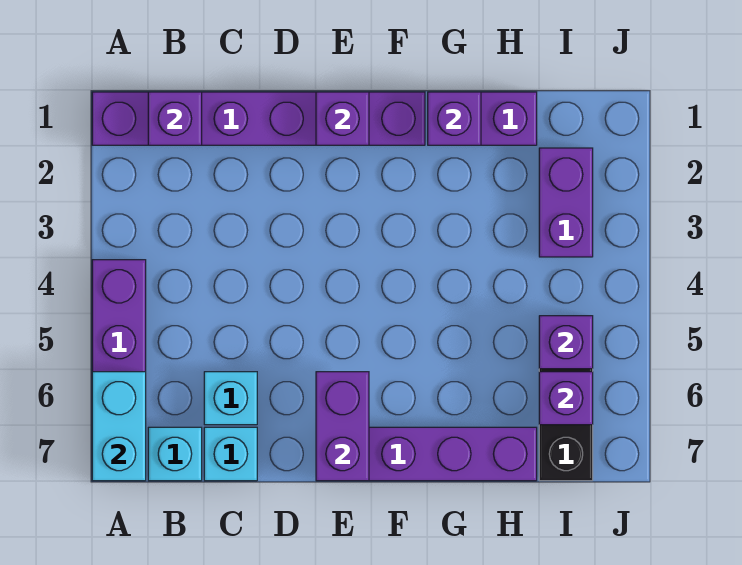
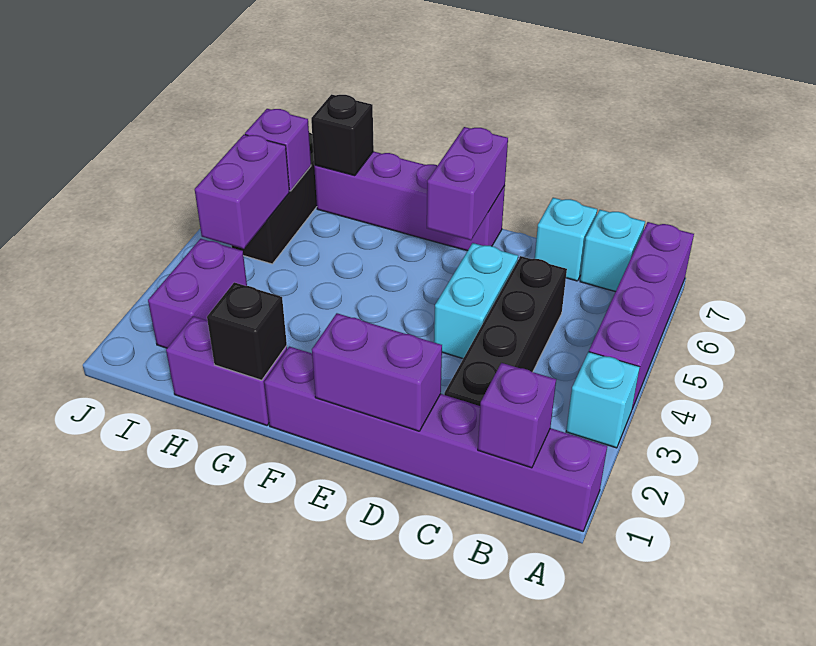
cyan 1x2 brick [92,372,146,481] -> cyan 1x2 brick moved to [434,243,518,358]
none -> black 1x4 brick [444,256,567,406]
cyan 1x1 brick [204,372,257,425] -> cyan 1x1 brick moved to [566,352,640,448]
purple 1x1 brick [316,92,369,145] -> purple 1x2 brick [312,313,442,431]
purple 1x1 brick [428,92,481,145] -> black 1x1 brick [207,282,287,380]
none -> black 1x1 brick [311,94,374,176]
purple 1x1 brick [539,316,593,369] -> purple 1x2 brick [195,135,290,249]

